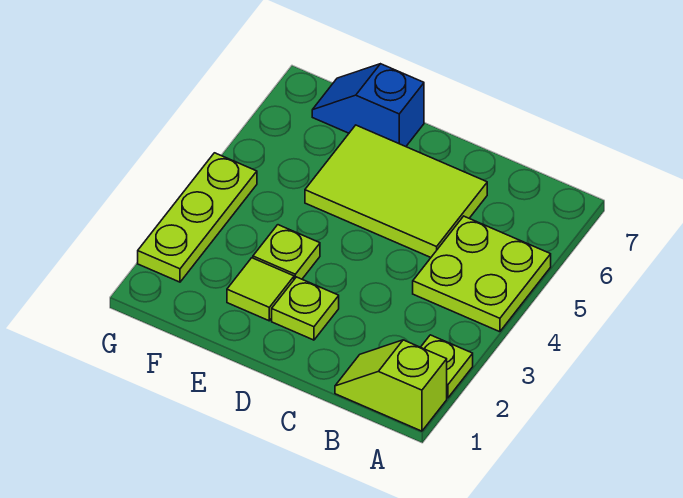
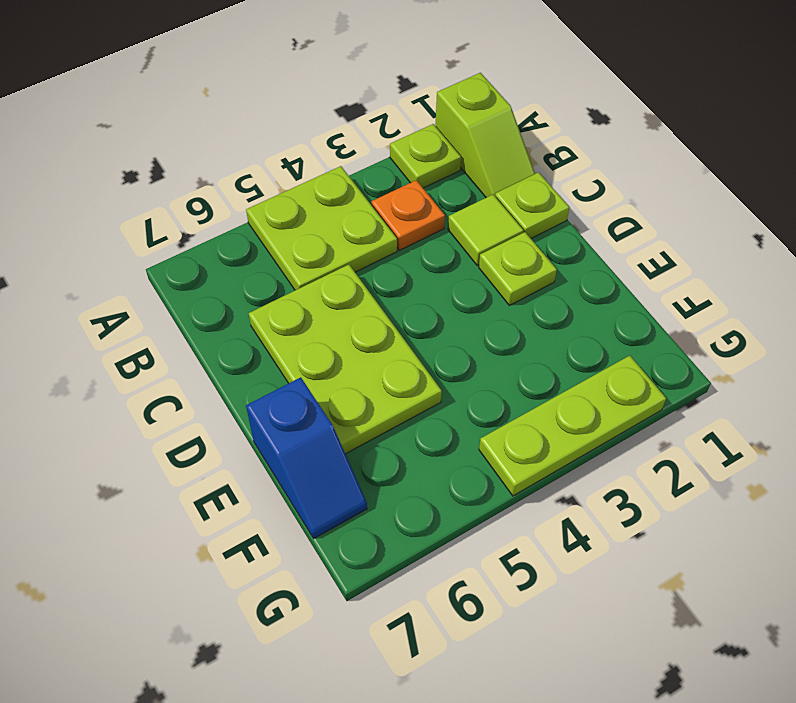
none -> orange 1x1 plate [371,180,445,250]
lime 2x3 tile [305,125,487,257] -> lime 2x3 plate [249,265,442,454]
lime 1x1 tile [227,258,294,321] -> lime 1x1 tile moved to [448,195,524,266]
lime 1x1 plate [253,225,320,279] -> lime 1x1 plate moved to [495,172,569,238]

